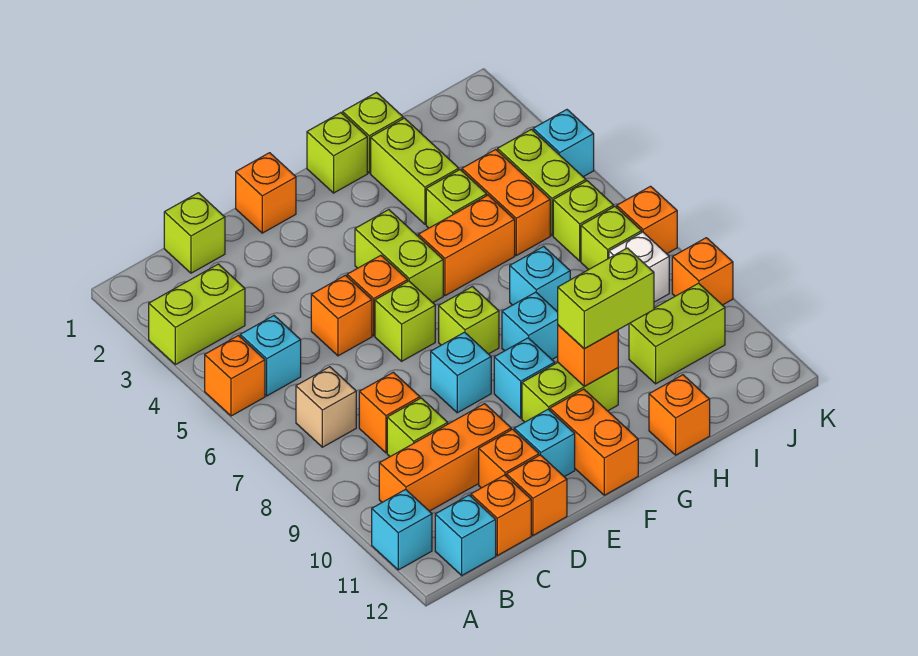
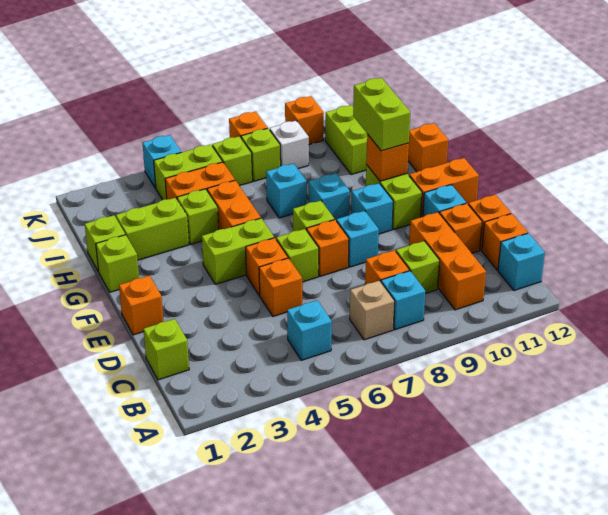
lime 1x2 brick [149,264,245,365] -> none
orange 1x1 brick [205,336,265,416] -> orange 1x1 brick moved to [307,220,349,276]
cyan 1x1 brick [372,490,432,570] -> cyan 1x1 brick moved to [381,271,425,330]

